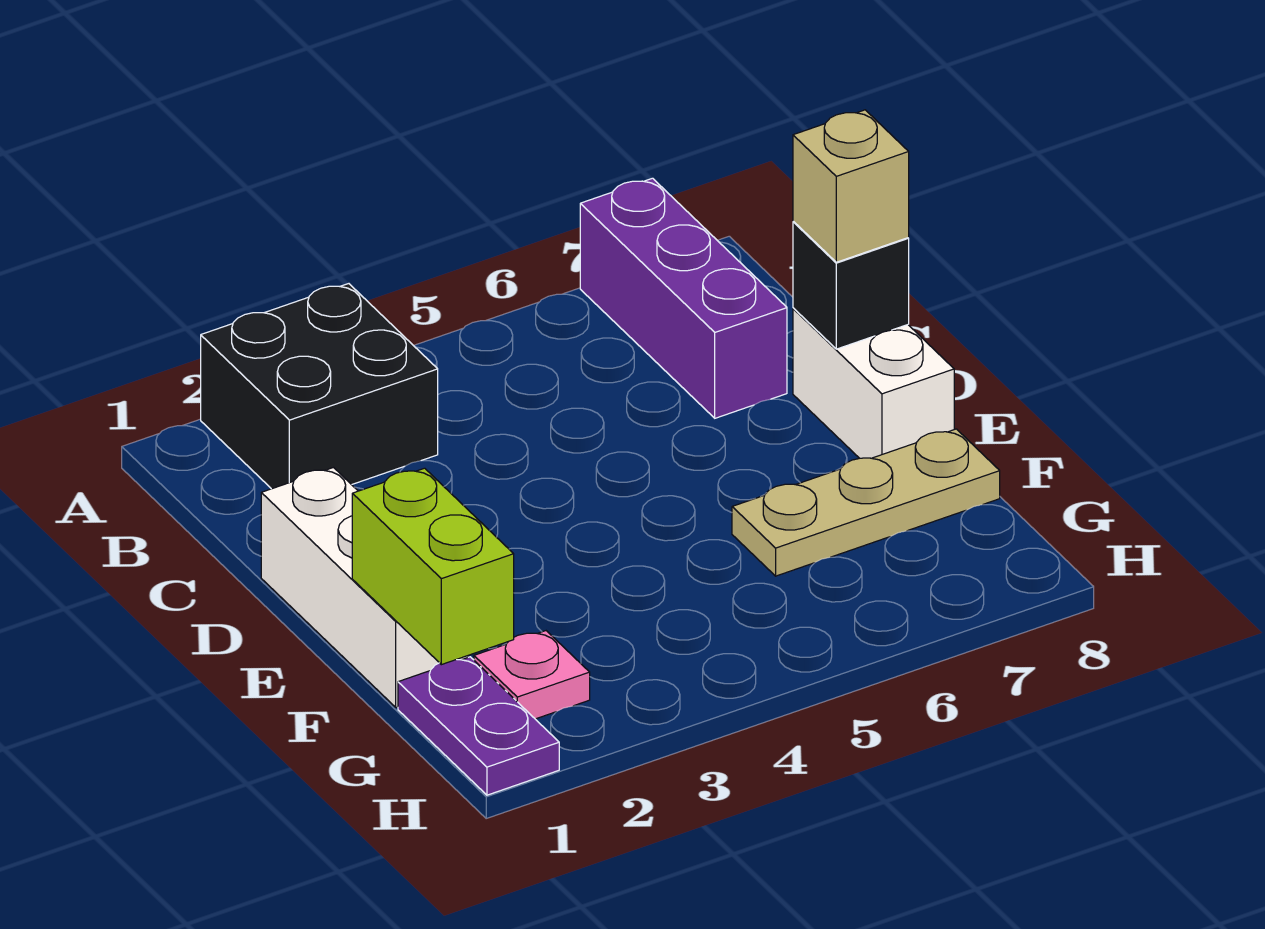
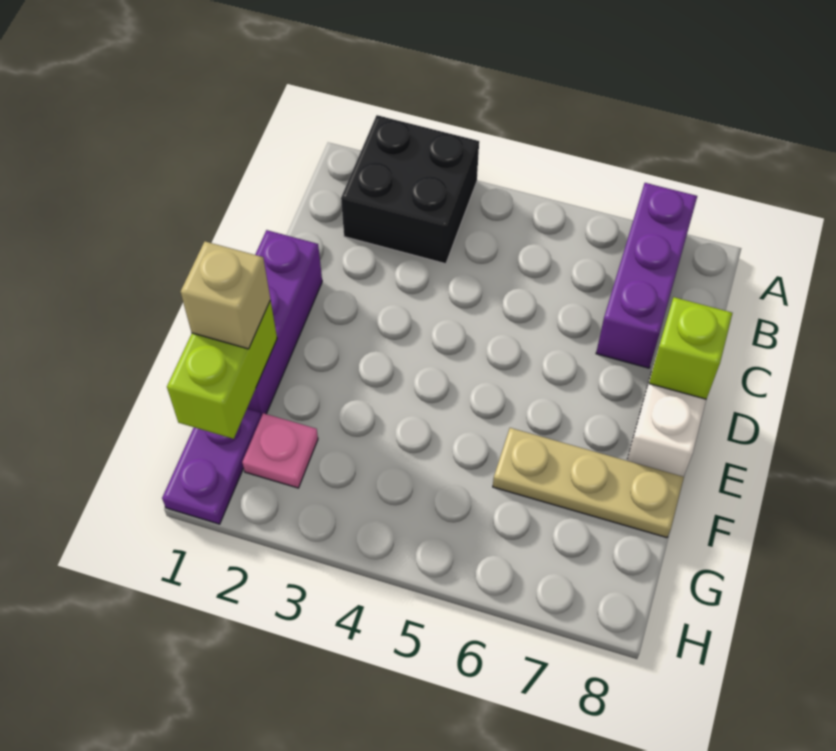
white 1x3 brick [261,468,468,707] -> purple 1x3 brick [247,230,322,416]
black 1x1 brick [793,221,909,349] -> lime 1x1 brick [649,297,732,399]
tan 1x1 brick [793,110,909,262] -> tan 1x1 brick moved to [181,241,270,349]

